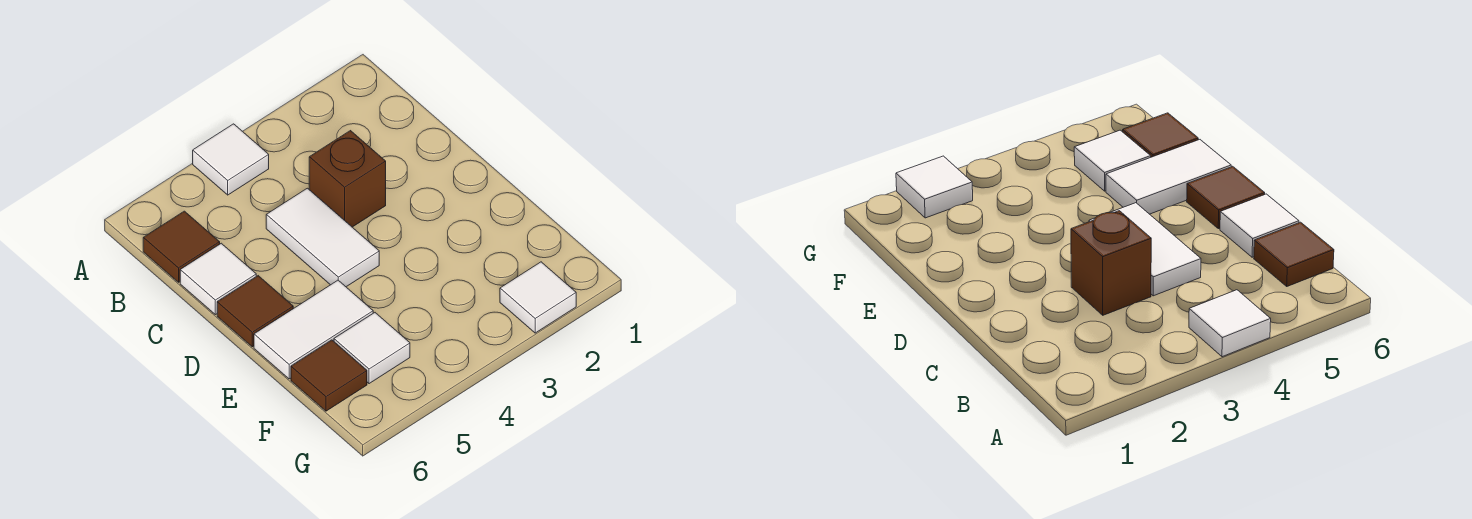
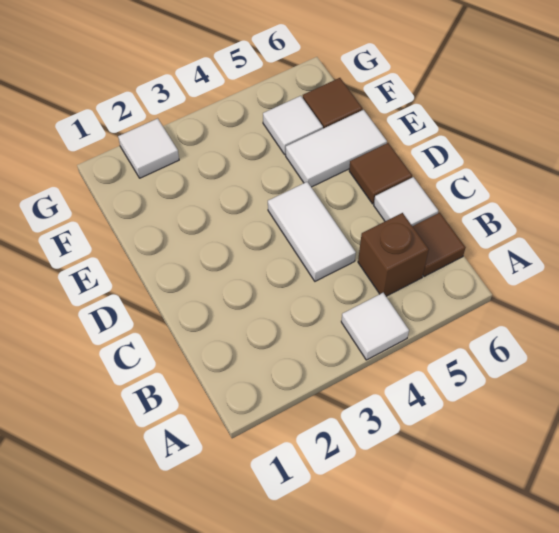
brown 1x1 brick [309,131,386,227] -> brown 1x1 brick moved to [358,213,429,296]

